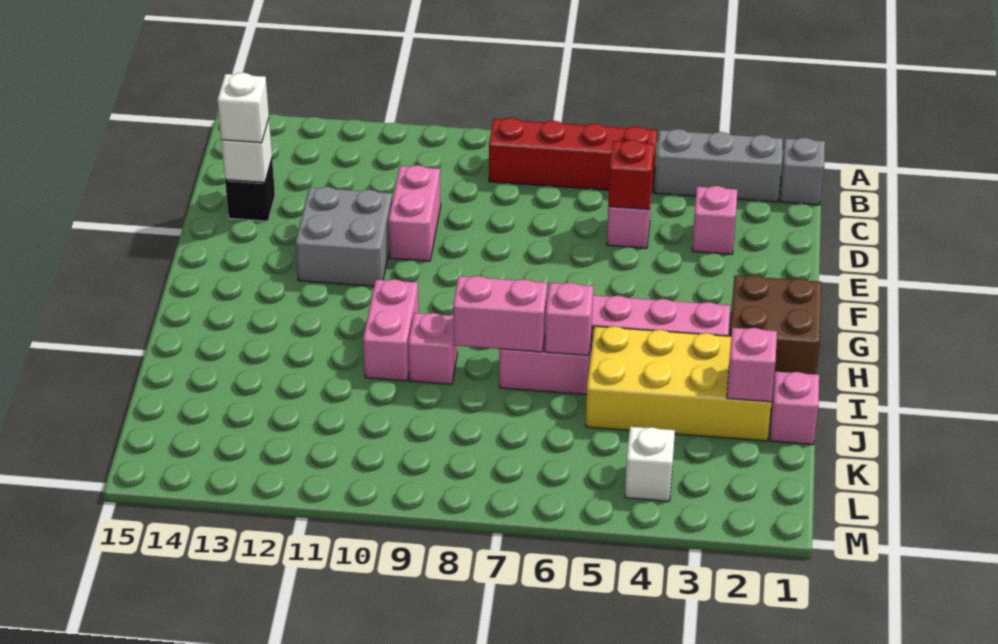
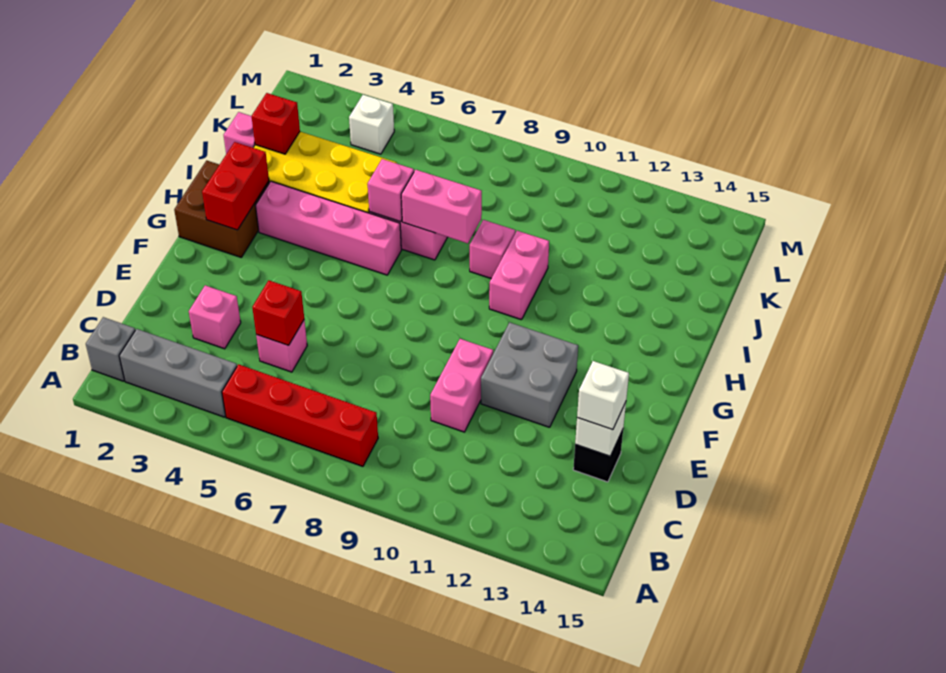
none -> red 1x2 brick [202,142,269,230]
pink 1x1 brick [727,328,777,402] -> red 1x1 brick [251,93,300,154]

